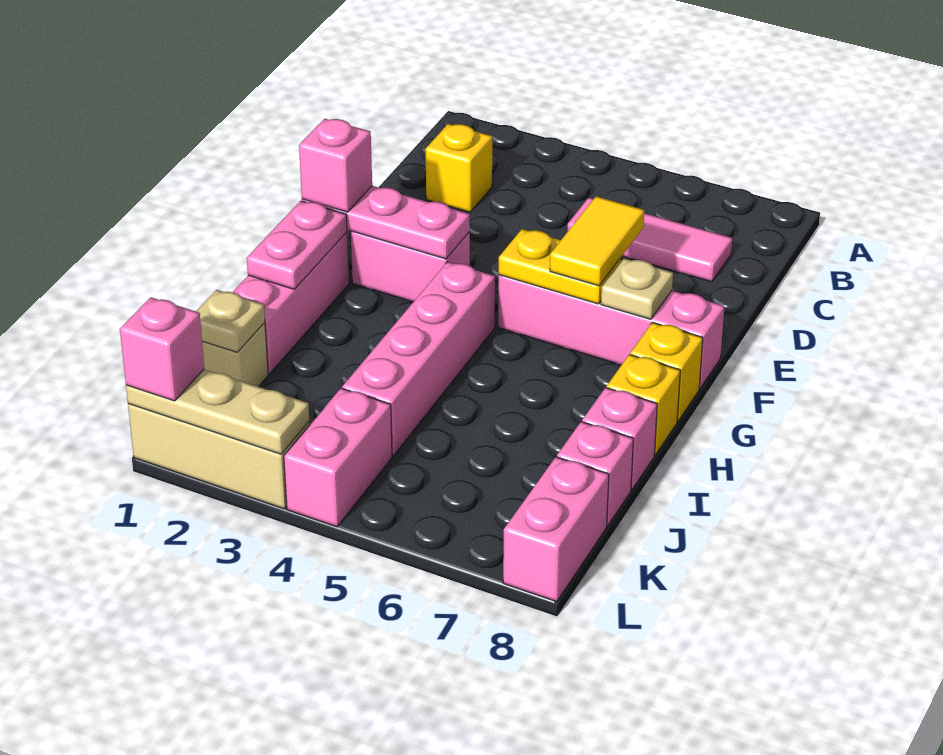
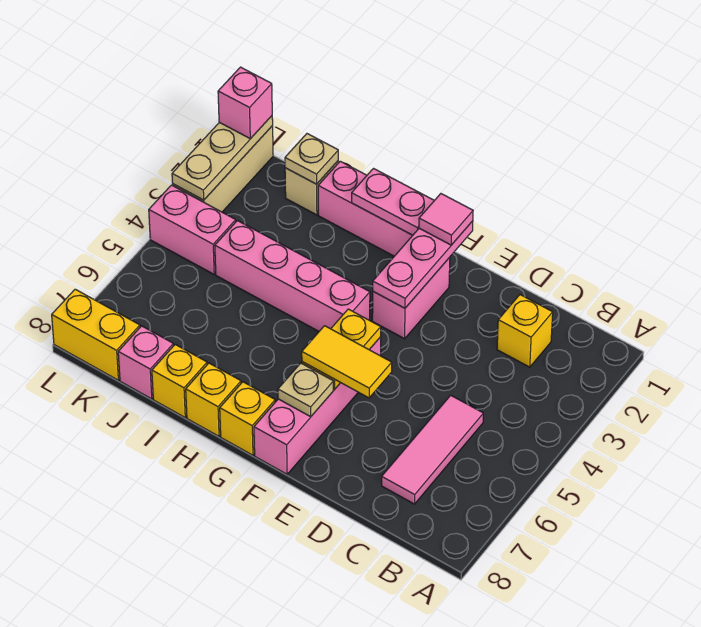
pink 1x1 brick [299,119,372,212] -> pink 1x1 tile [419,194,473,245]
pink 1x1 brick [582,388,657,490] -> yellow 1x1 brick [152,345,207,417]
pink 1x2 brick [503,457,609,602] -> yellow 1x2 brick [52,289,140,380]

